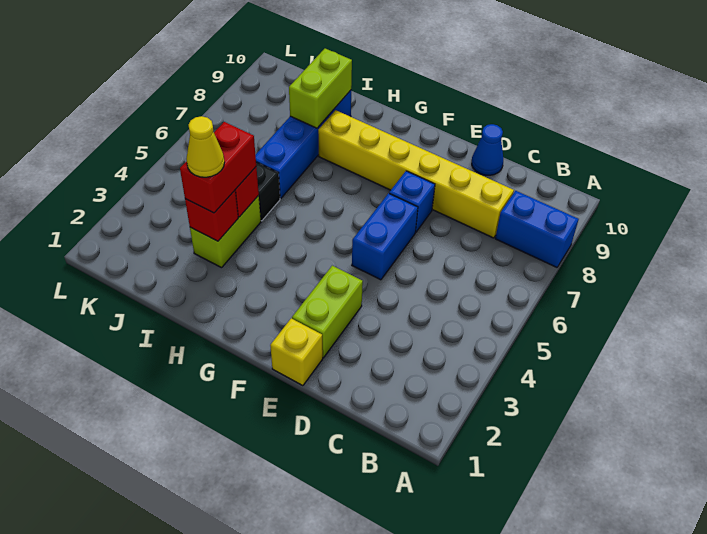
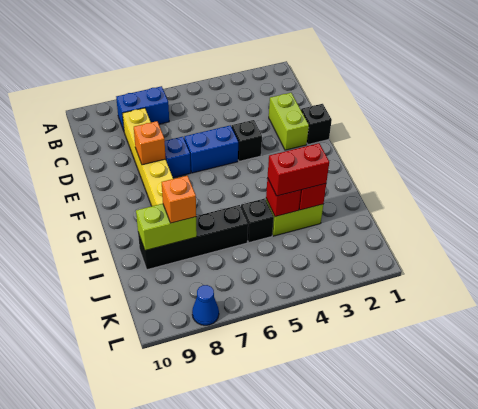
blue 1x2 brick [495,191,579,267] -> blue 1x2 brick turned to [116,86,169,131]
blue 1x1 cone [472,124,503,175] -> blue 1x1 cone moved to [192,285,219,325]
yellow 1x1 brick [270,318,323,386] -> black 1x1 brick [301,104,332,145]
lime 1x2 brick [292,266,363,358] -> lime 1x2 brick turned to [269,93,309,150]
none -> black 1x1 brick [232,120,262,161]
none -> orange 1x1 brick [134,121,166,165]
yellow 1x1 cone [186,116,224,177] -> none
blue 1x4 brick [256,90,351,198] -> black 1x4 brick [138,205,248,270]
none -> orange 1x1 brick [162,176,196,223]

